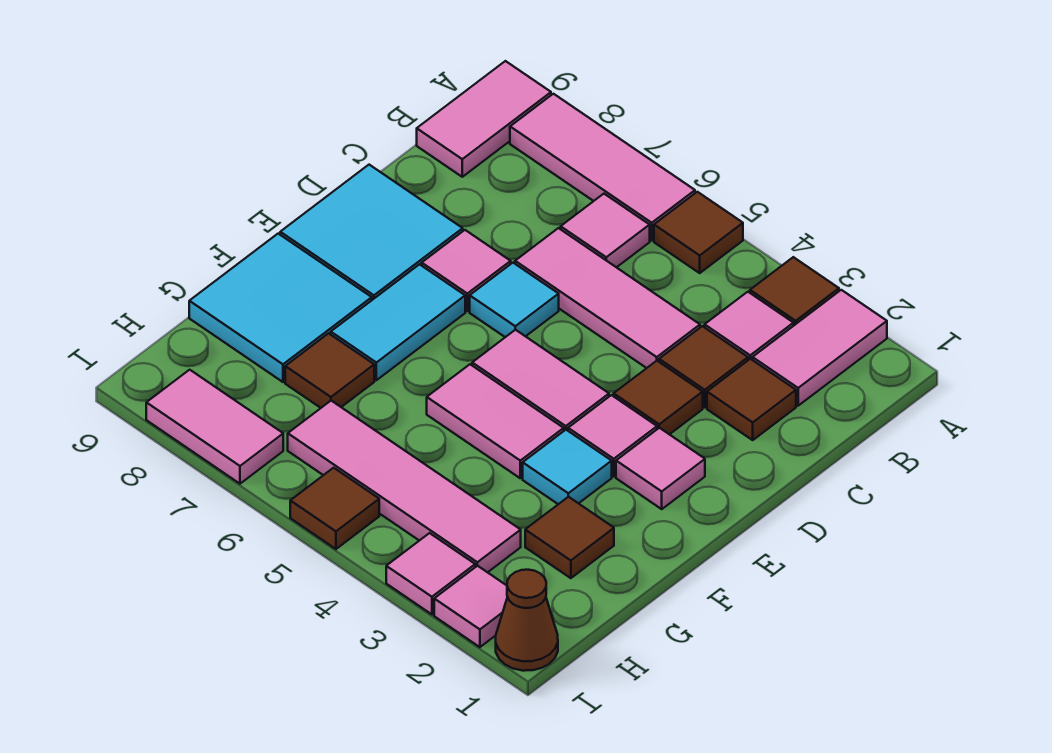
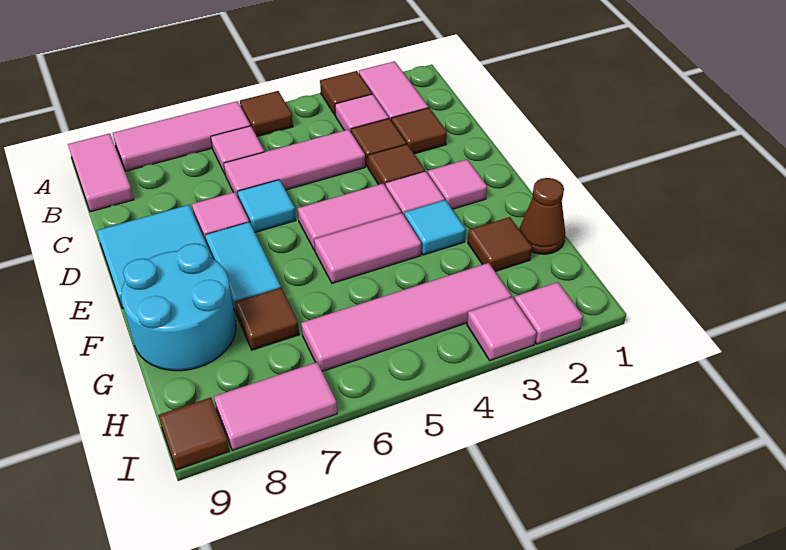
cyan 2x2 tile [189,234,372,382] -> cyan 2x2 round brick [121,243,236,371]
brown 1x1 cone [496,570,558,671] -> brown 1x1 cone moved to [519,178,565,254]
brown 1x1 tile [290,468,379,549] -> brown 1x1 tile moved to [158,397,229,470]

